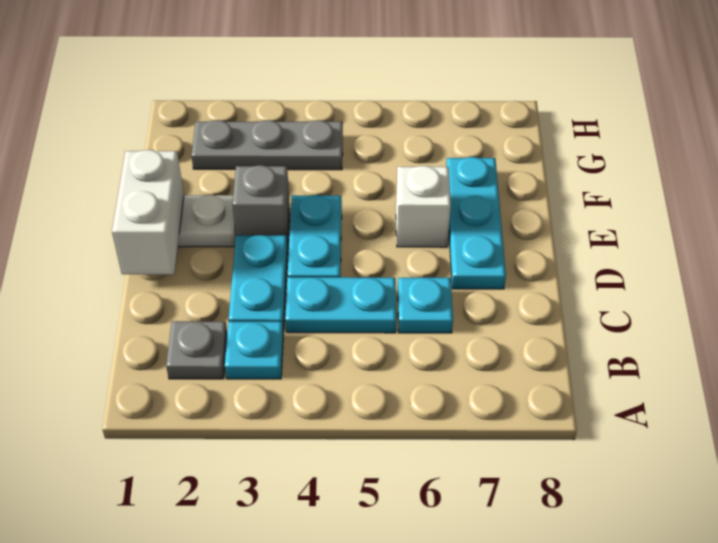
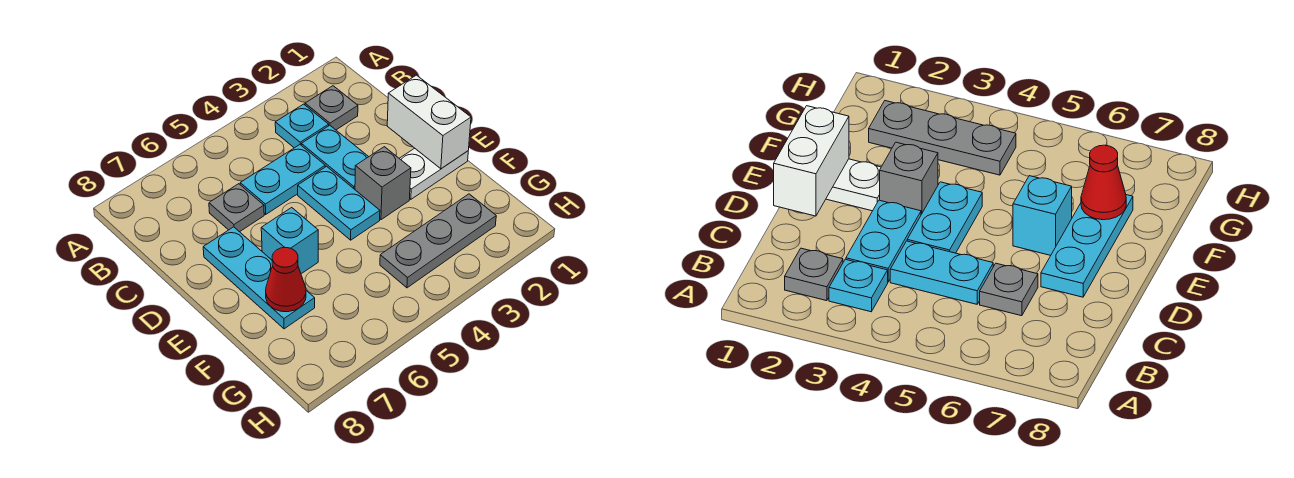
cyan 1x1 plate [398,278,453,333] -> grey 1x1 plate [209,184,264,232]
white 1x1 brick [396,166,451,247] -> cyan 1x1 brick [261,208,318,274]
none -> red 1x1 cone [266,247,306,312]

